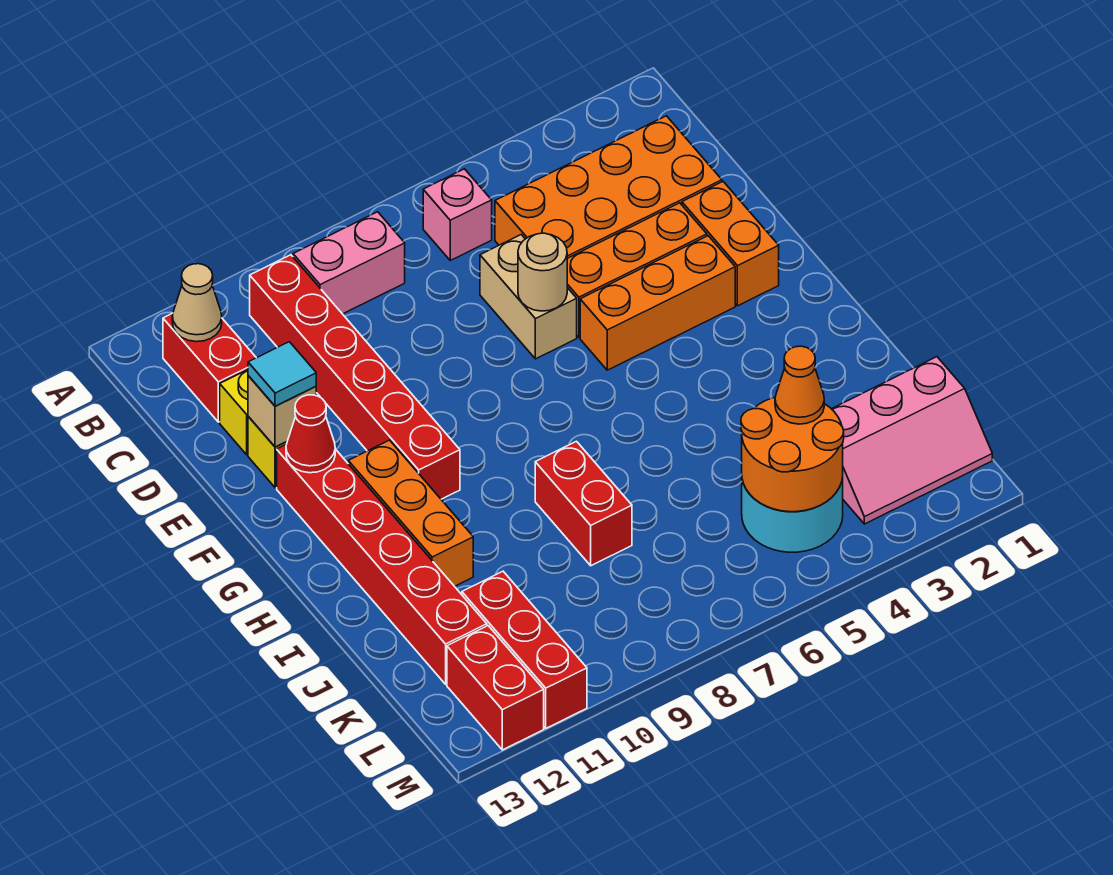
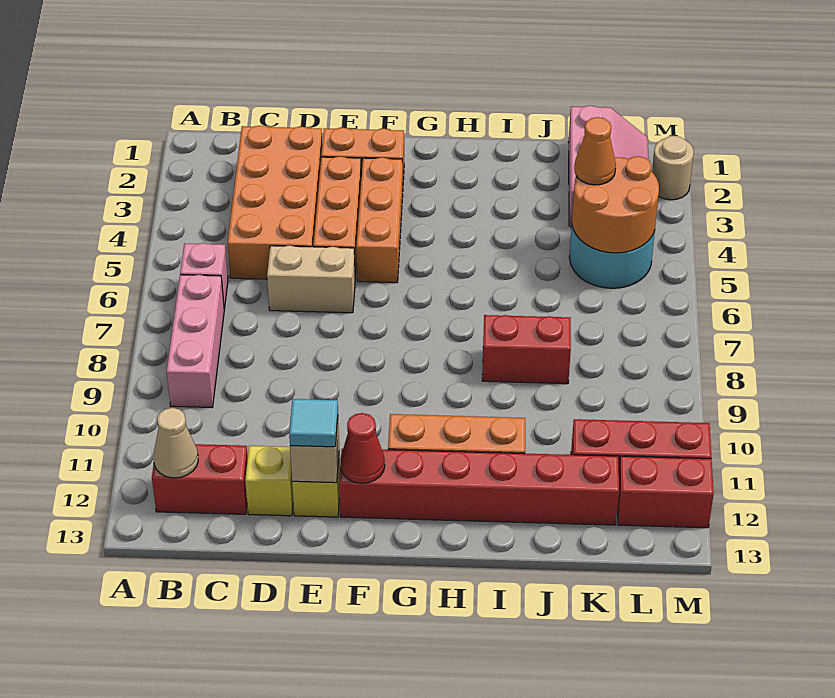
pink 1x2 brick [293,212,405,314] -> pink 1x3 brick [167,275,224,408]
red 1x6 brick [250,255,460,499] -> none
tan 1x1 round brick [518,233,567,311] -> tan 1x1 round brick moved to [652,136,694,200]

